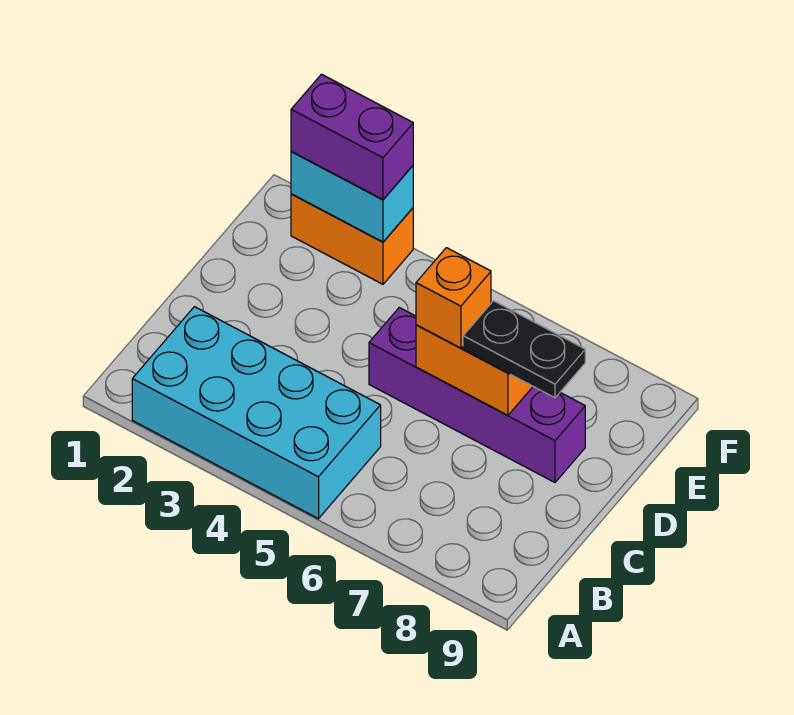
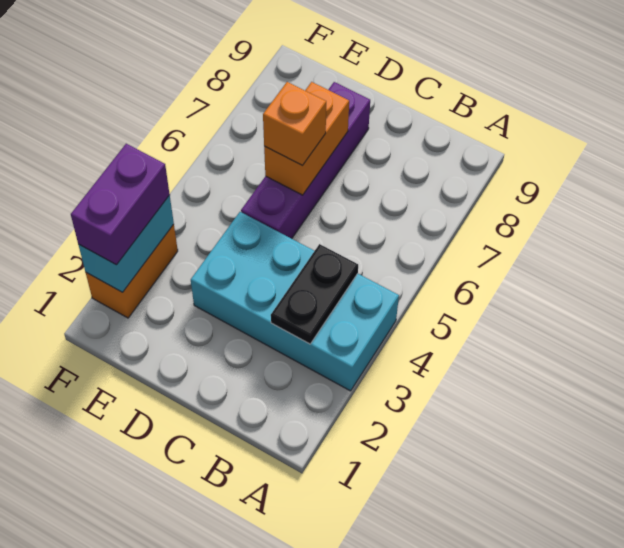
cyan 2x4 brick [132,307,381,519] -> cyan 2x4 brick turned to [191,212,399,391]
black 1x2 plate [463,301,585,398] -> black 1x2 plate moved to [271,244,358,344]

